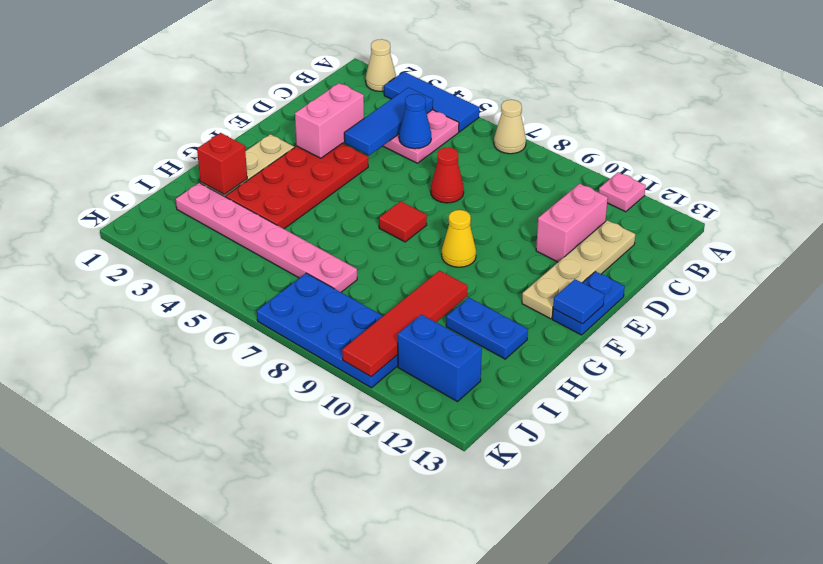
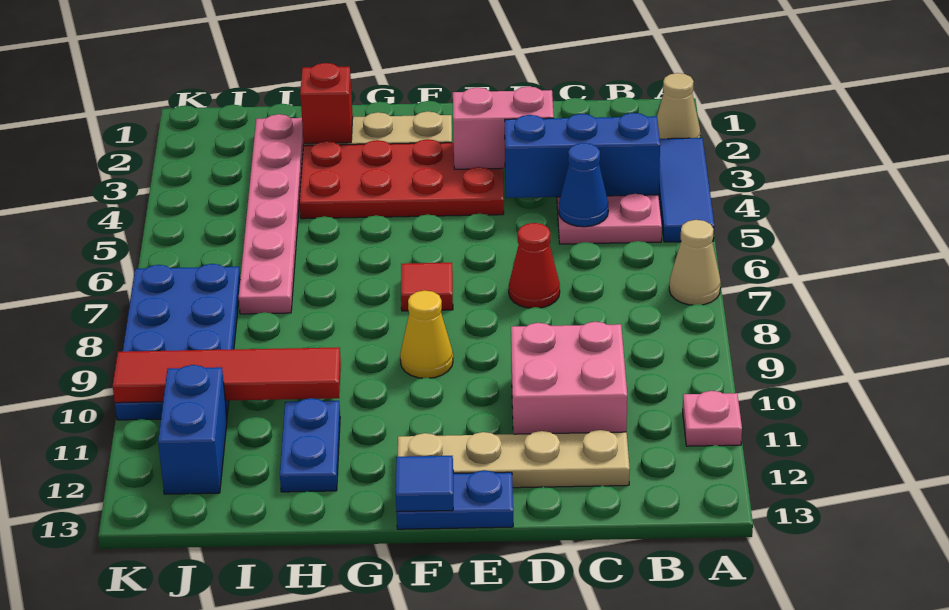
blue 1x3 tile [344,87,433,155] -> blue 1x3 brick [505,113,660,198]
pink 1x2 brick [536,184,608,262] -> pink 2x2 brick [511,322,627,434]

